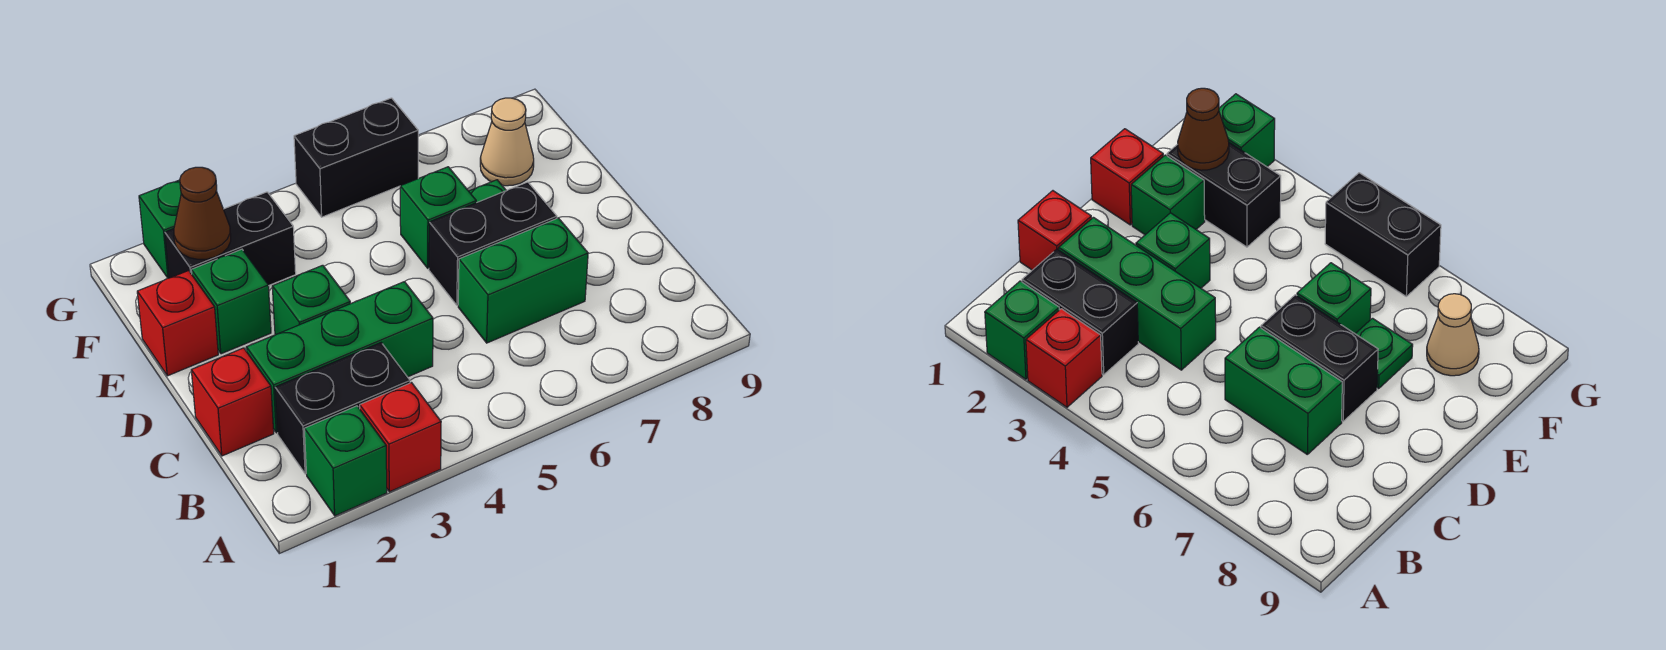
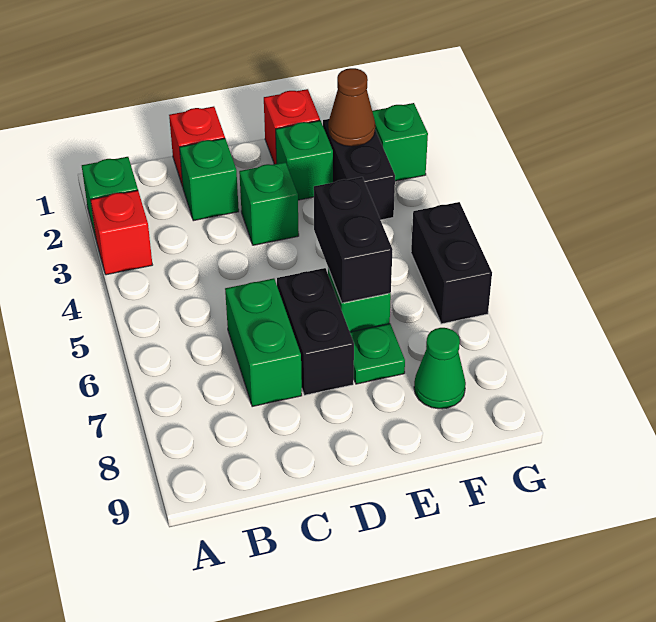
black 1x2 brick [275,343,410,474] -> black 1x2 brick moved to [314,177,393,303]
green 1x3 brick [246,282,433,433] -> green 1x1 brick [180,138,239,221]
tan 1x1 cone [480,98,534,186] -> green 1x1 cone [414,328,466,409]

